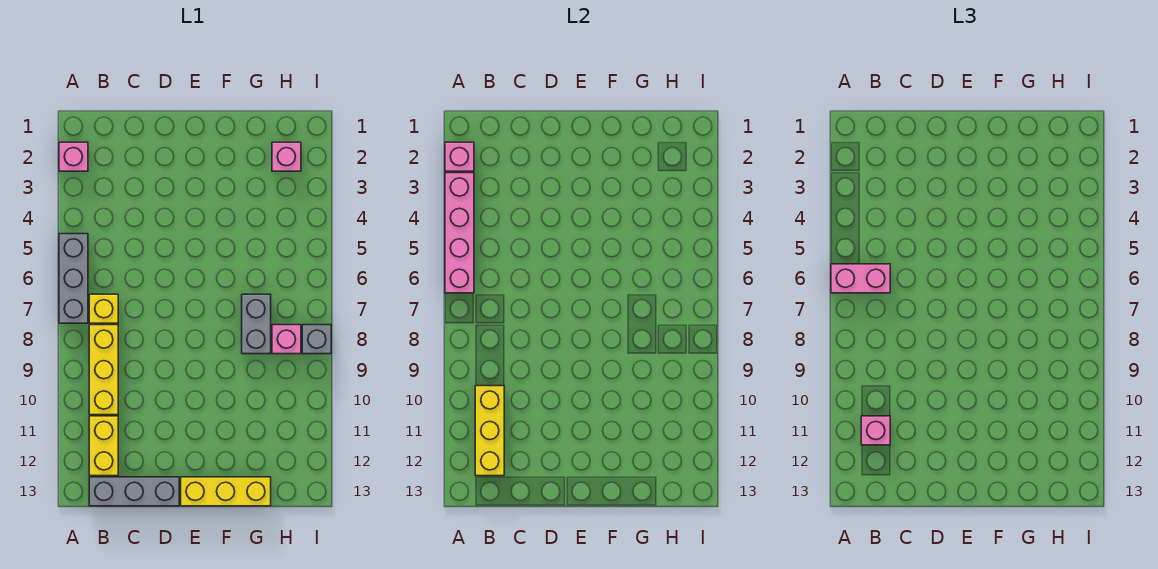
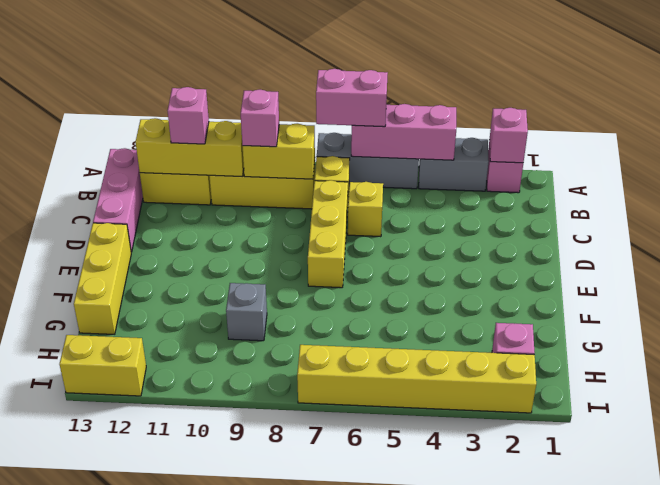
pink 1x4 brick [445,173,474,293] -> pink 1x3 brick [351,104,456,160]
pink 1x2 brick [831,264,890,293] -> pink 1x2 brick turned to [316,69,388,127]
none -> yellow 1x2 brick [243,123,315,179]
grey 1x3 brick [89,477,179,506] -> pink 1x3 brick [93,148,143,252]
none -> yellow 1x1 brick [348,182,383,237]
none -> yellow 1x3 brick [308,180,348,288]
grey 1x2 brick [242,294,271,354] -> grey 1x2 brick moved to [419,138,489,191]
pink 1x1 brick [272,325,301,354] -> pink 1x1 brick moved to [241,90,279,147]
none -> yellow 1x6 brick [297,345,536,413]
grey 1x1 brick [302,325,331,354] -> grey 1x1 brick moved to [226,283,267,341]
none -> yellow 1x2 brick [59,335,146,396]

